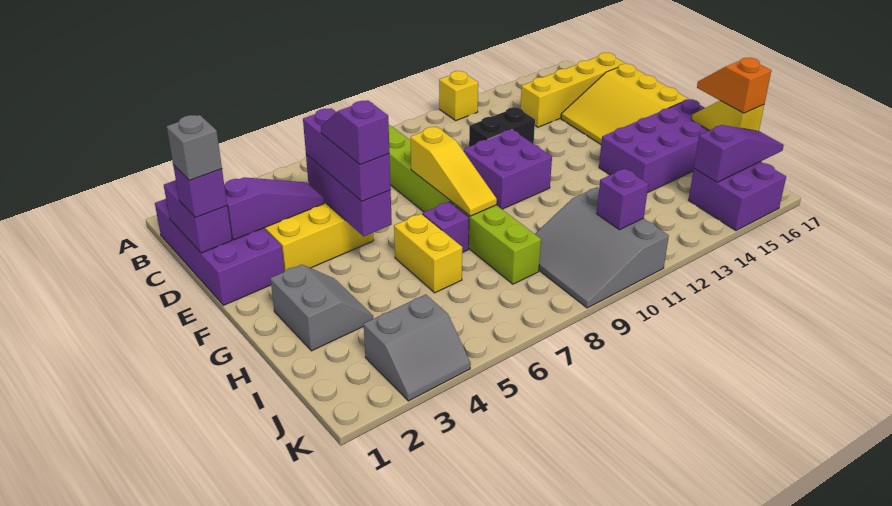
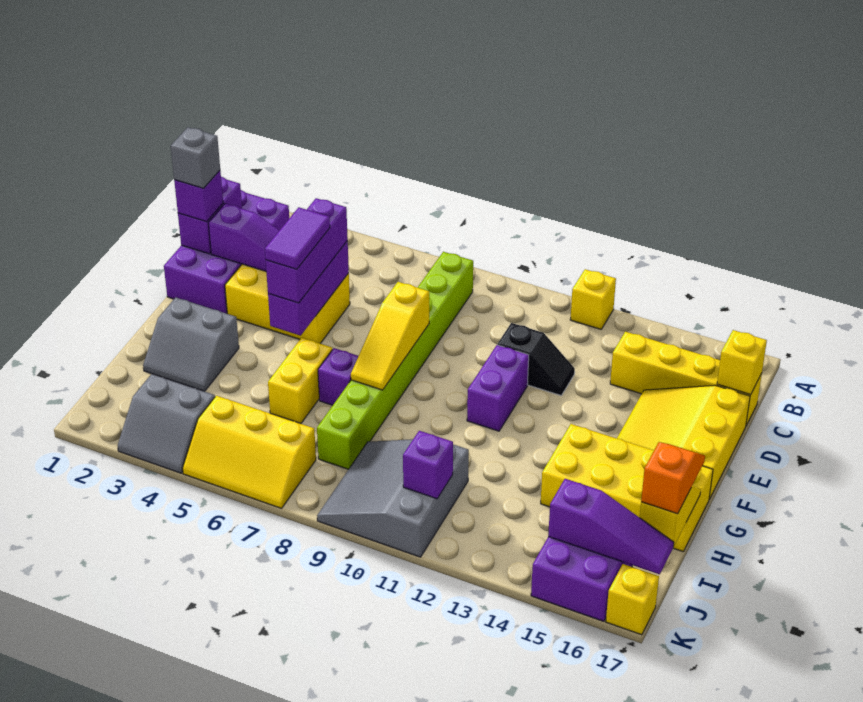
none -> yellow 1x1 brick [717,330,767,395]
black 1x2 brick [469,107,535,147] -> black 1x2 slope [498,323,575,395]
purple 1x2 slope [321,100,389,165] -> purple 1x2 tile [265,207,330,269]
purple 2x2 brick [464,130,552,209] -> purple 1x2 brick [467,345,529,431]
grey 2x2 slope [270,265,373,351] -> grey 2x2 slope turned to [143,297,239,391]
purple 2x4 brick [599,99,709,193] -> yellow 2x4 brick [541,424,713,551]
none -> yellow 2x3 slope [183,396,316,508]
none -> yellow 1x1 brick [606,564,659,635]

